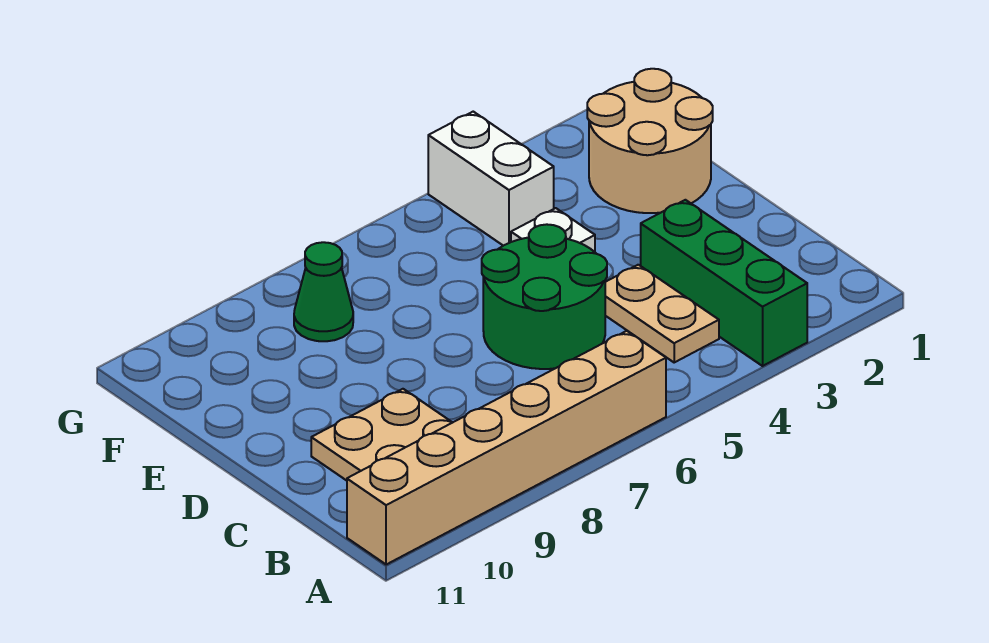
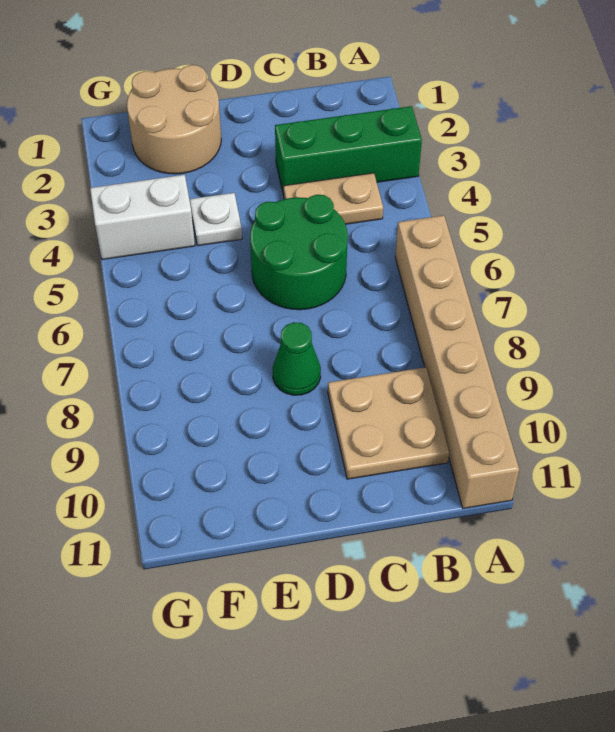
green 1x1 cone [294,242,353,341] -> green 1x1 cone moved to [273,322,321,395]

